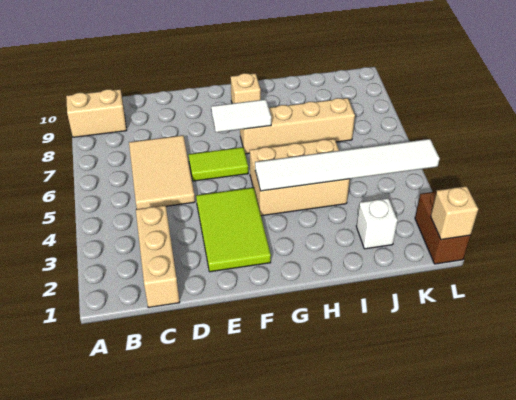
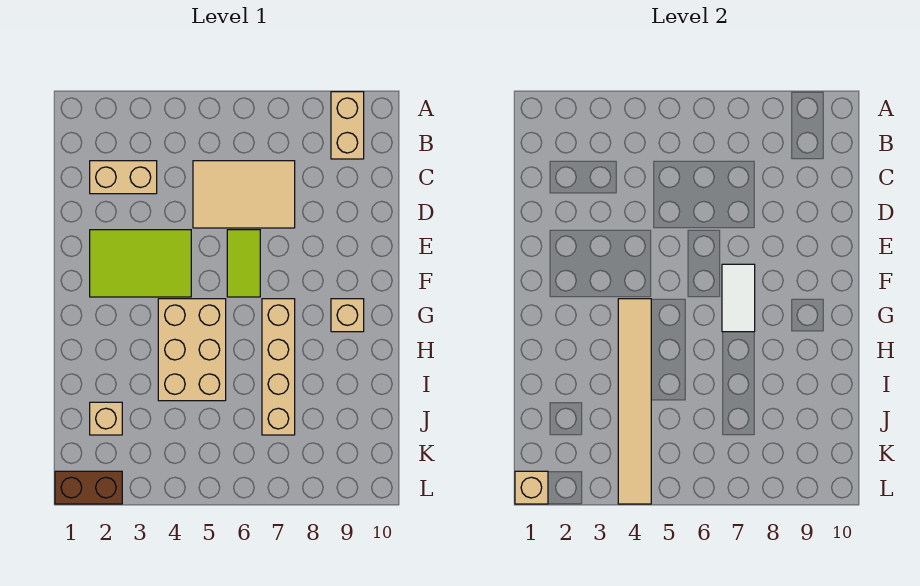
tan 1x3 brick [136,205,180,308] -> tan 1x2 brick [90,161,157,194]
white 1x6 tile [255,139,440,191] -> tan 1x6 tile [618,299,651,504]
white 1x1 brick [356,198,398,249] -> tan 1x1 brick [90,402,122,435]

